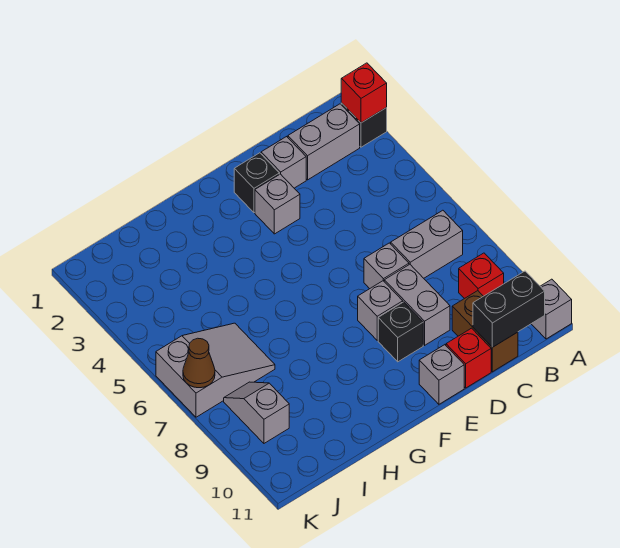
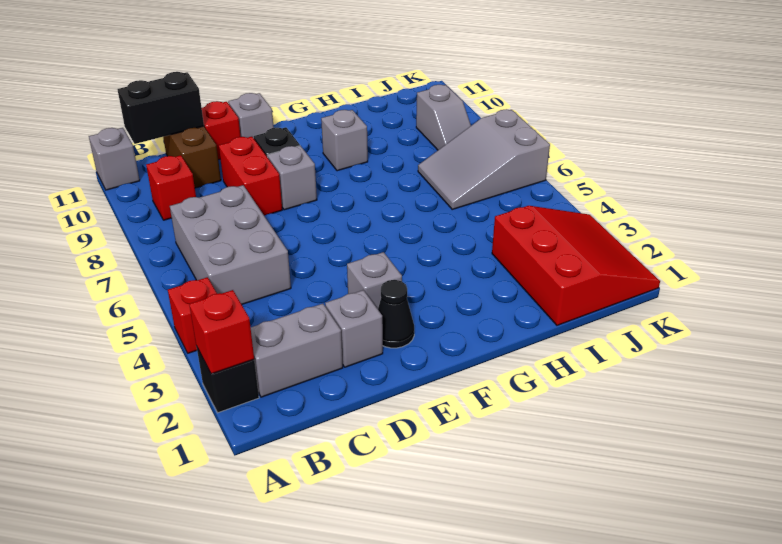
none -> red 1x1 brick [168,277,217,353]
grey 1x2 brick [391,210,463,278] -> grey 2x3 brick [170,185,291,305]
grey 1x1 brick [364,243,409,289] -> grey 1x1 brick moved to [321,110,368,171]
grey 1x2 brick [384,264,450,345] -> red 1x2 brick [219,137,282,216]
black 1x1 brick [234,153,279,213] -> black 1x1 cone [378,280,414,348]
none -> red 3x3 slope [492,206,660,325]
brown 1x1 cone [183,338,215,388] -> none

